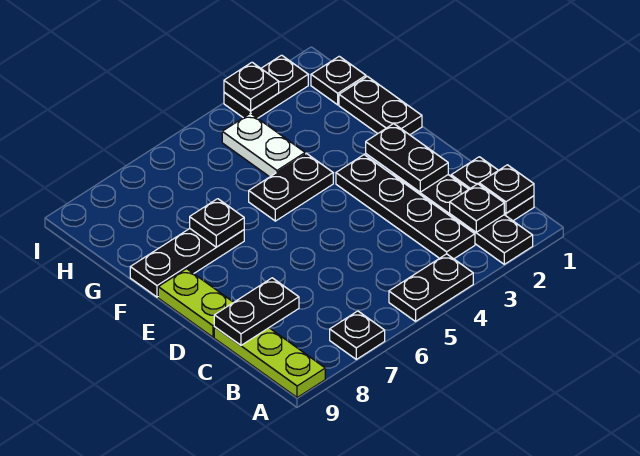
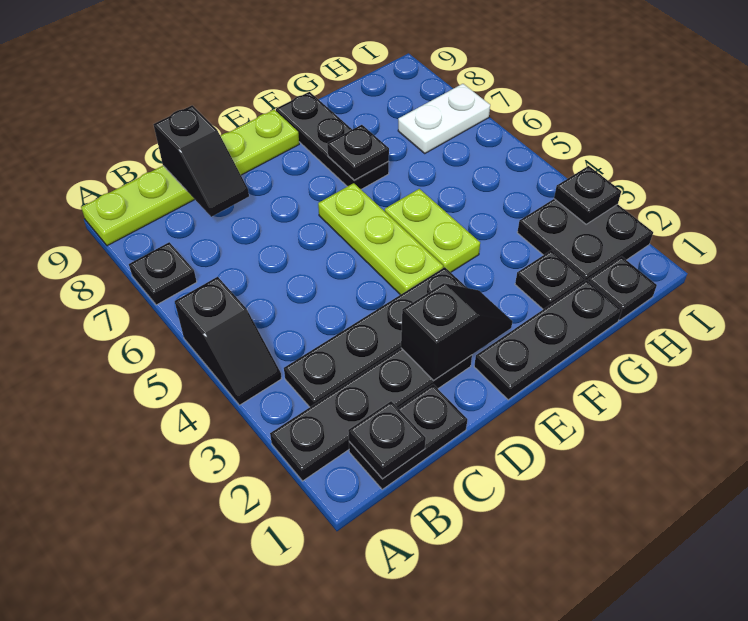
black 1x2 plate [389,254,473,321] -> black 1x2 slope [175,277,282,405]
black 1x1 plate [450,184,504,232] -> black 1x1 plate moved to [515,250,585,309]
black 1x2 plate [214,278,299,345] -> black 1x2 slope [154,105,249,217]
black 1x2 plate [366,124,448,192] -> black 1x2 slope [401,283,513,380]
none -> lime 1x3 plate [318,183,443,295]
black 1x2 plate [339,76,422,135] -> black 1x3 plate [474,280,622,400]
black 1x2 plate [249,154,333,221] -> lime 1x2 plate [385,189,480,272]
white 1x2 plate [222,113,305,177] -> white 1x2 plate moved to [398,84,490,153]
black 1x2 plate [224,55,308,118] -> black 2x2 plate [517,199,653,281]

